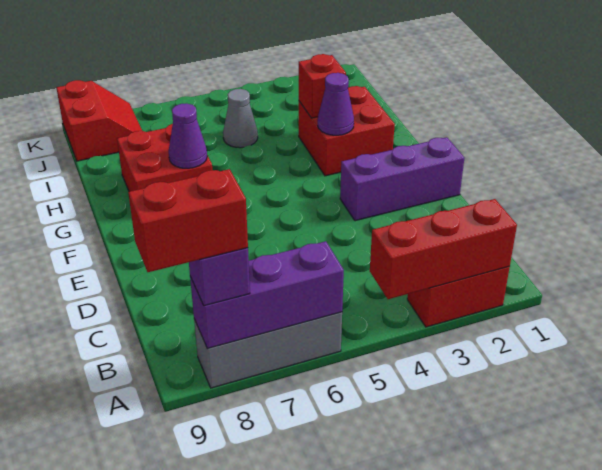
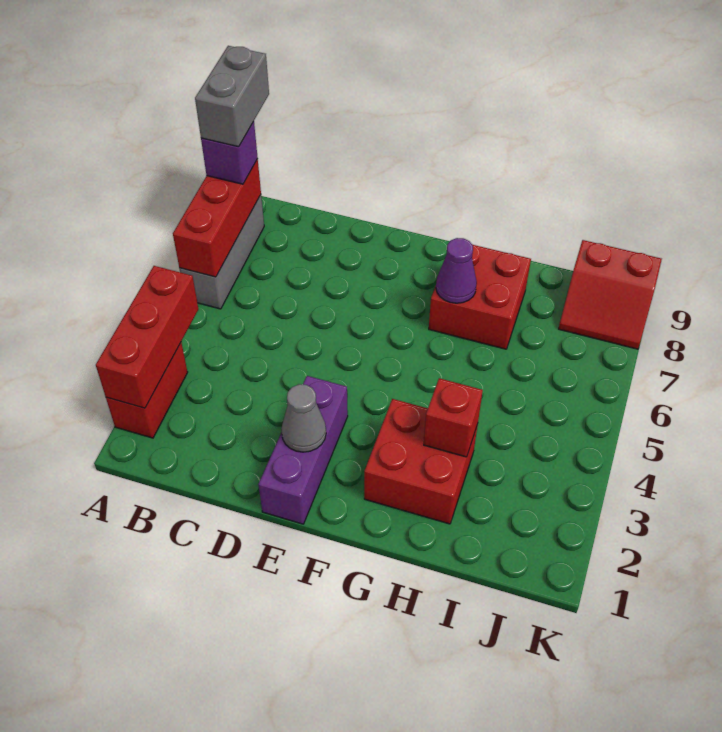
purple 1x3 brick [190,241,344,348] -> red 1x3 brick [173,159,261,277]
red 1x2 brick [128,169,248,272] -> grey 1x2 brick [195,46,269,147]
purple 1x1 cone [318,73,354,135] -> none
grey 1x1 cone [223,89,258,148] -> grey 1x1 cone moved to [281,384,326,452]

